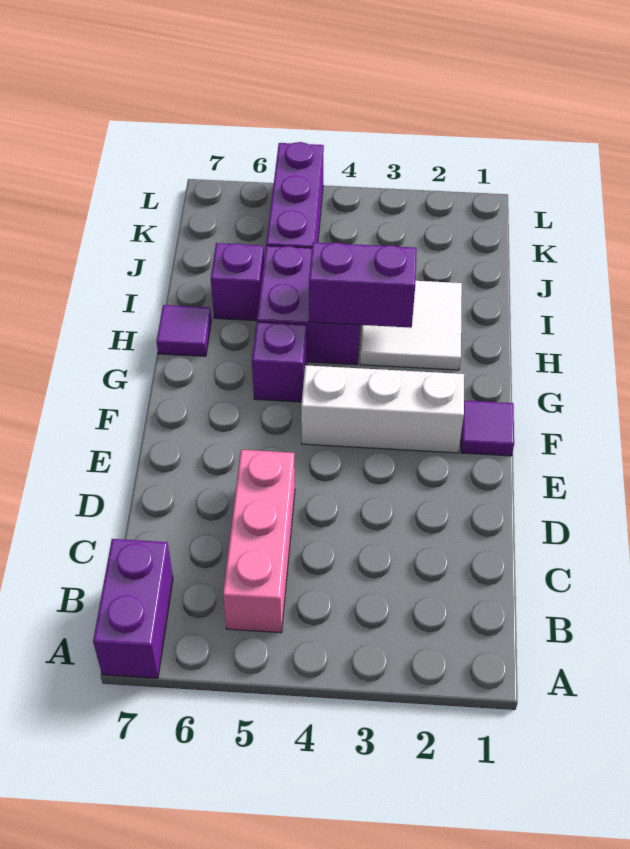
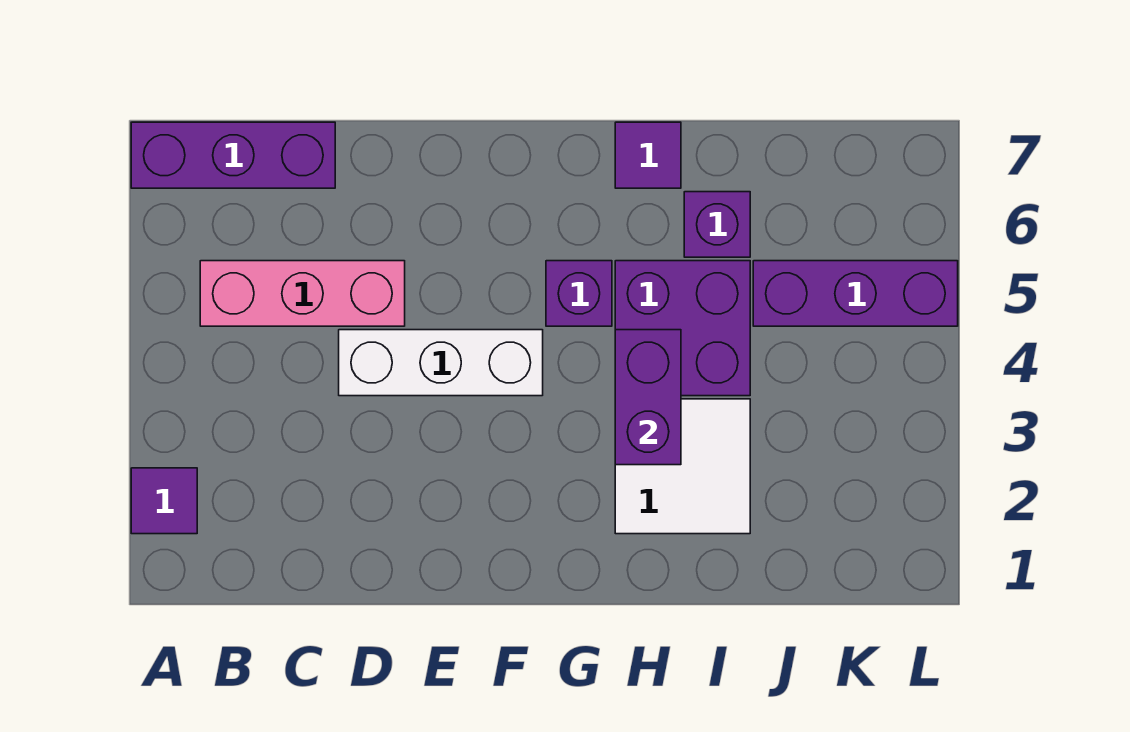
purple 1x2 brick [93,539,173,678] -> purple 1x3 brick [131,122,335,188]
purple 1x1 tile [461,400,514,456] -> purple 1x1 tile moved to [131,468,197,534]
white 1x3 brick [301,365,464,453] -> white 1x3 brick turned to [339,330,543,396]

